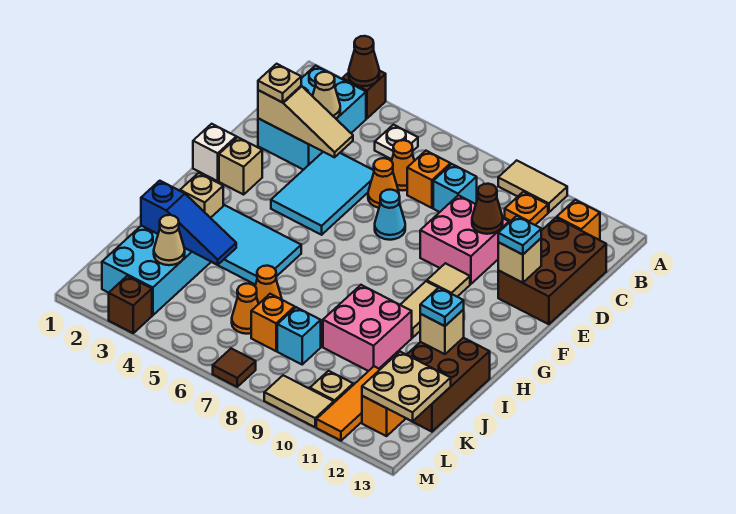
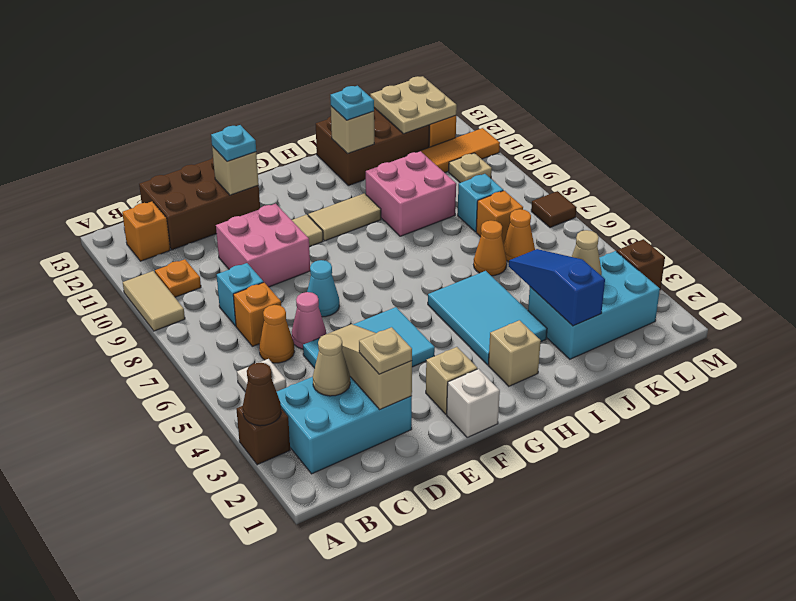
orange 1x1 cone [368,158,399,208] -> pink 1x1 cone [292,292,326,349]
brown 1x1 cone [472,184,503,234] -> none
tan 1x2 tile [264,375,334,427] -> none

